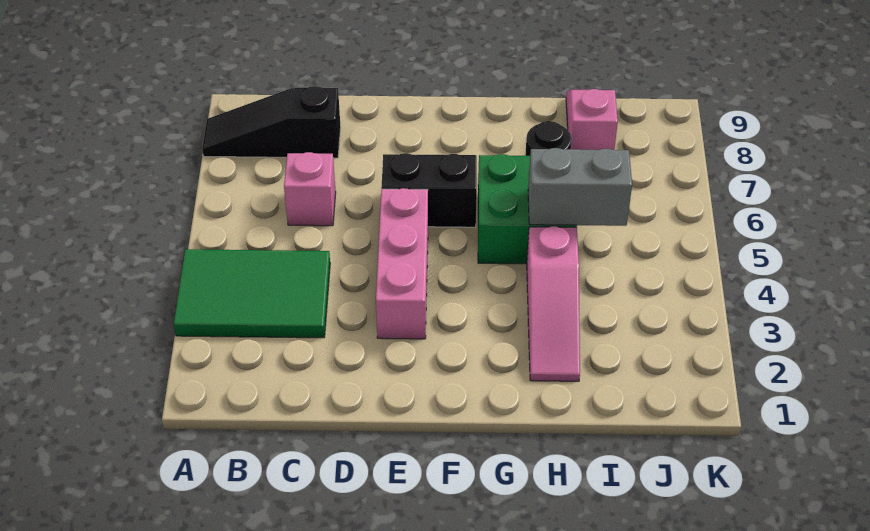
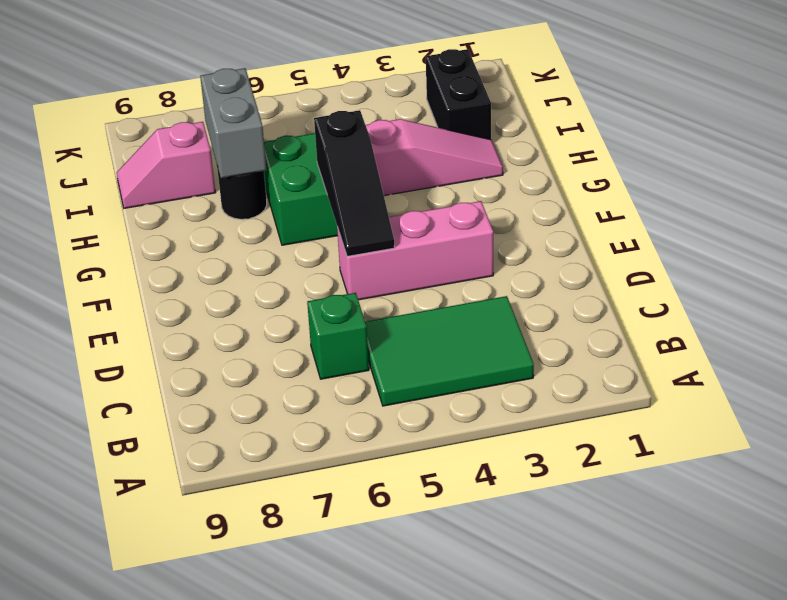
green 2x3 tile [174,249,330,338] -> green 2x3 tile turned to [365,296,534,406]
black 1x3 slope [202,86,341,158] -> black 1x3 slope moved to [314,110,395,256]
pink 1x1 brick [284,152,336,226] -> green 1x1 brick [307,293,369,379]
black 1x2 brick [381,153,477,227] -> black 1x2 brick moved to [426,49,491,140]
grey 1x2 brick [528,148,632,226] -> grey 1x2 brick moved to [200,68,267,178]

